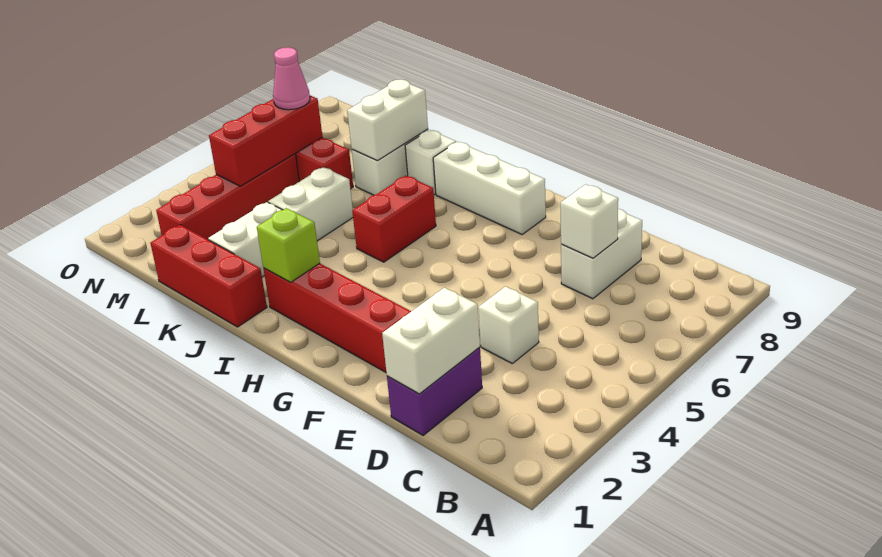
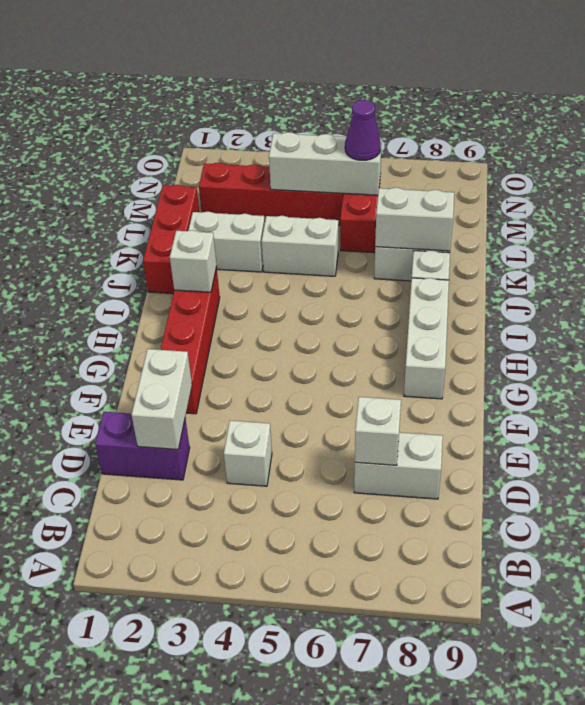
white 1x2 brick [382,288,480,394] -> white 1x2 brick turned to [132,349,192,450]
lime 1x1 brick [257,208,320,282] -> white 1x1 brick [170,230,217,292]
red 1x2 brick [352,175,436,262] -> none
red 1x3 brick [209,96,322,187] -> white 1x3 brick [269,132,382,195]
pink 1x1 cone [273,47,310,110] -> purple 1x1 cone [345,100,381,160]

